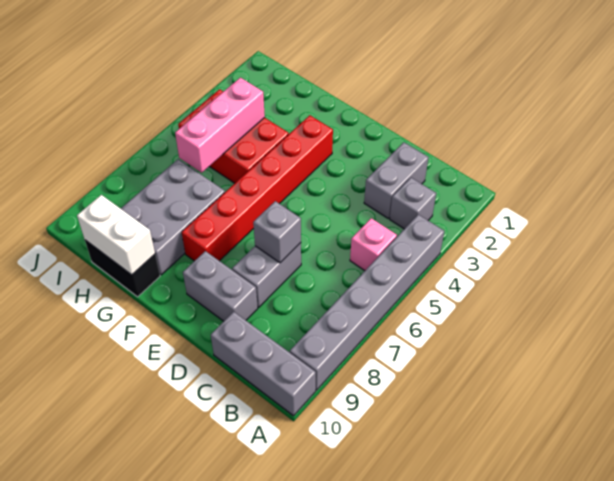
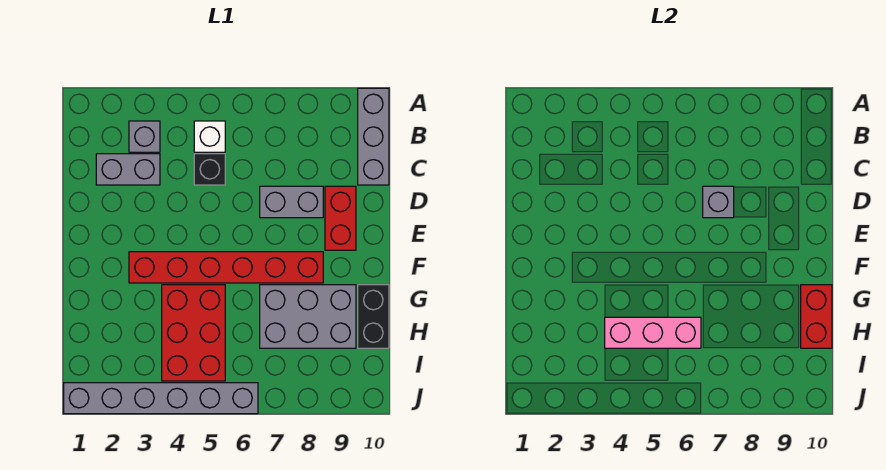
grey 1x6 brick [290,214,444,390] -> grey 1x6 brick moved to [64,383,258,414]
pink 1x1 brick [350,218,397,271] -> white 1x1 brick [194,121,225,152]
none -> black 1x1 brick [194,154,225,185]
grey 1x2 brick [183,251,258,321] -> red 1x2 brick [325,186,356,250]
white 1x2 brick [77,195,155,275] -> red 1x2 brick [801,285,832,348]

